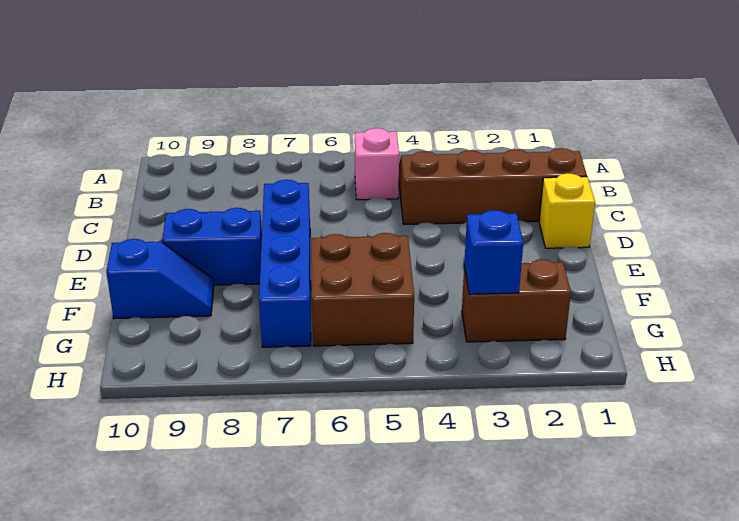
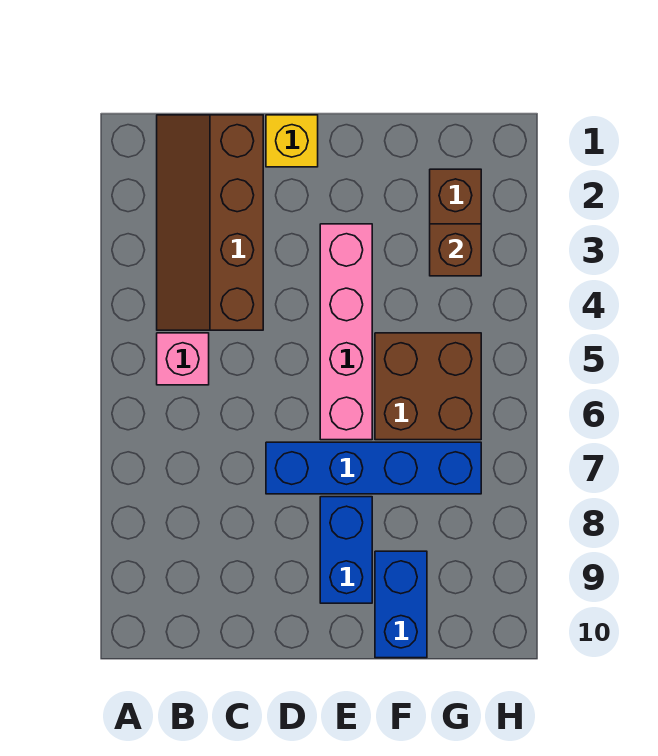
none -> pink 1x4 brick [320,224,372,440]
blue 1x2 slope [106,239,214,319] -> blue 1x2 brick [375,551,427,658]
blue 1x1 brick [464,210,523,294] -> brown 1x1 brick [430,224,481,276]

